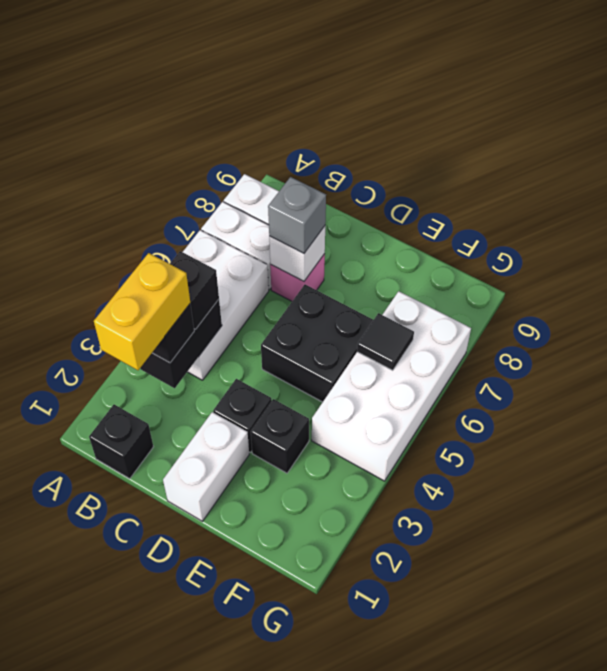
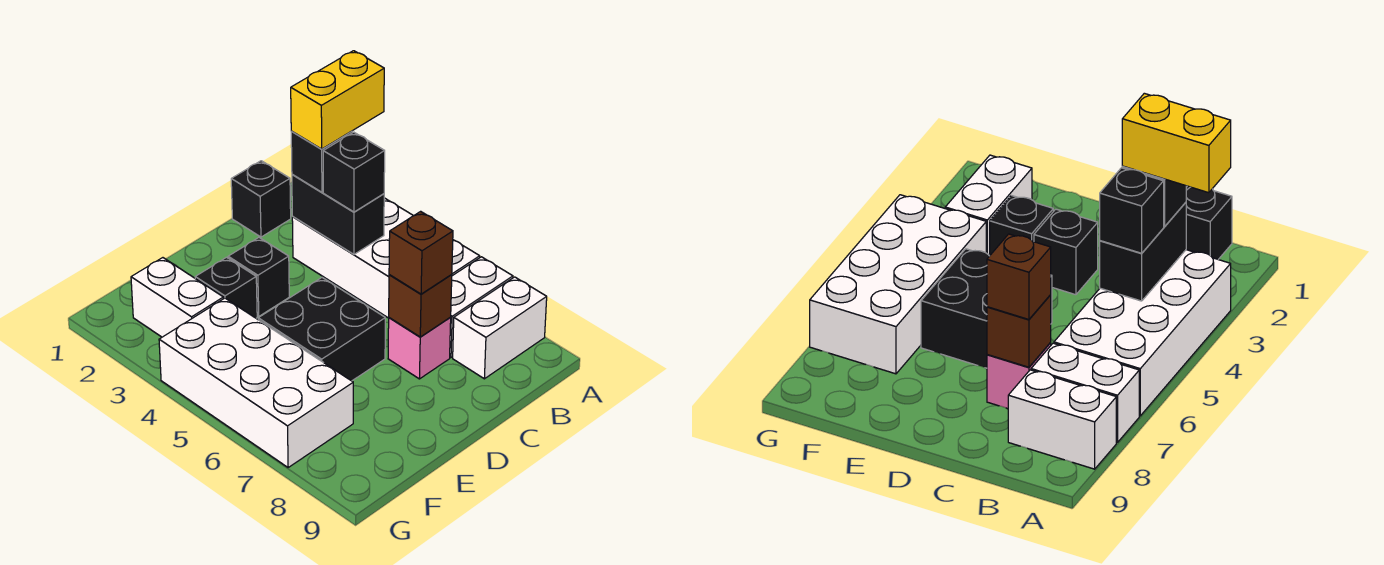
white 2x3 brick [183,230,269,380] -> white 2x4 brick [292,198,480,318]
yellow 1x2 brick [94,253,190,370] -> yellow 1x2 brick turned to [291,51,384,149]
white 1x1 brick [269,226,325,281] -> brown 1x1 brick [389,275,452,337]
grey 1x1 brick [268,177,326,253] -> brown 1x1 brick [389,211,453,294]
white 1x2 brick [163,412,249,521] -> white 1x2 brick moved to [131,258,223,337]
black 1x1 tile [357,313,414,370] -> none

